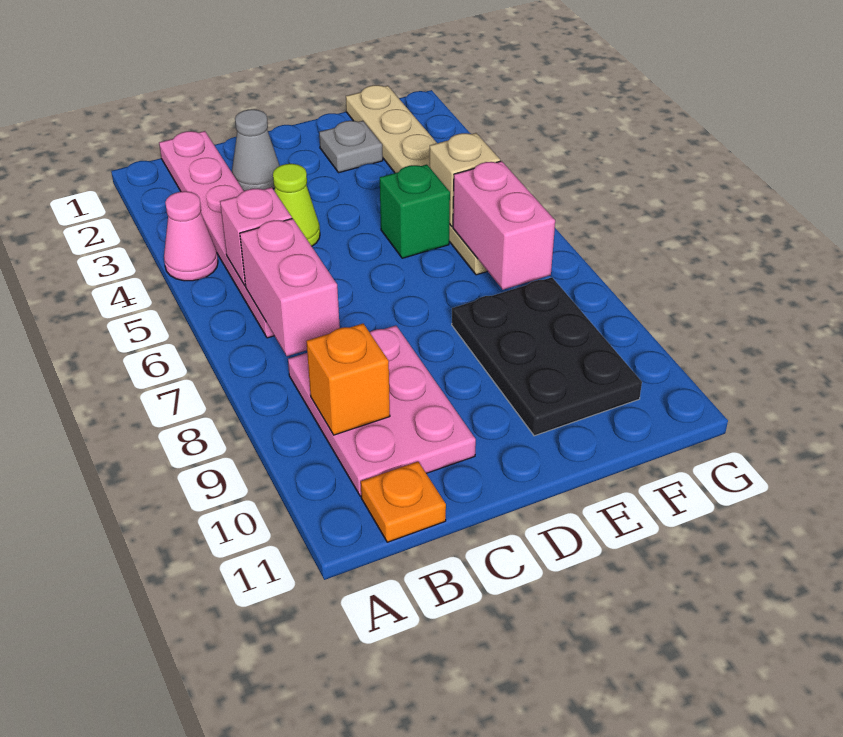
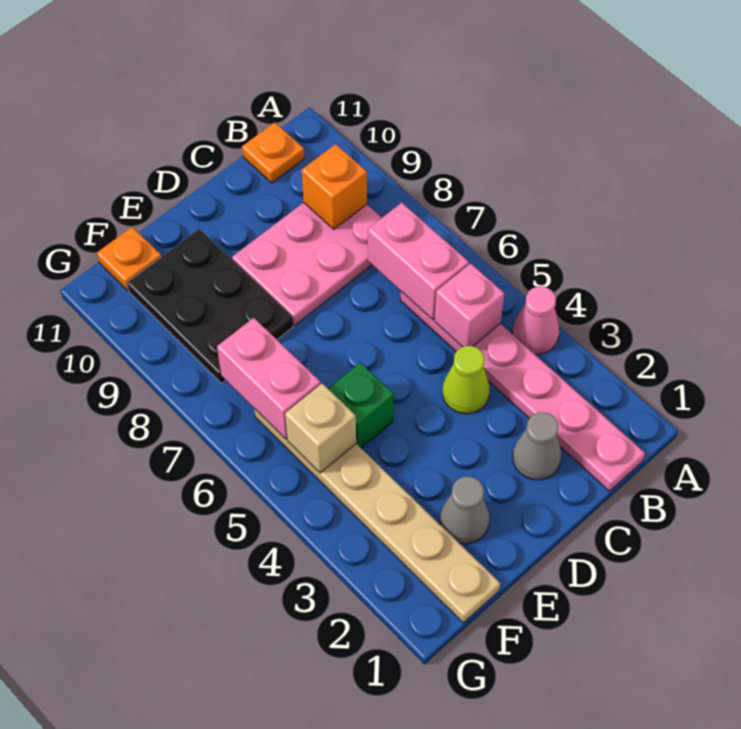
pink 2x3 plate [288,326,476,496] -> pink 2x3 plate turned to [232,203,382,325]
grey 1x1 plate [319,121,383,173] -> grey 1x1 cone [440,477,489,544]
none -> orange 1x1 plate [97,227,161,291]

